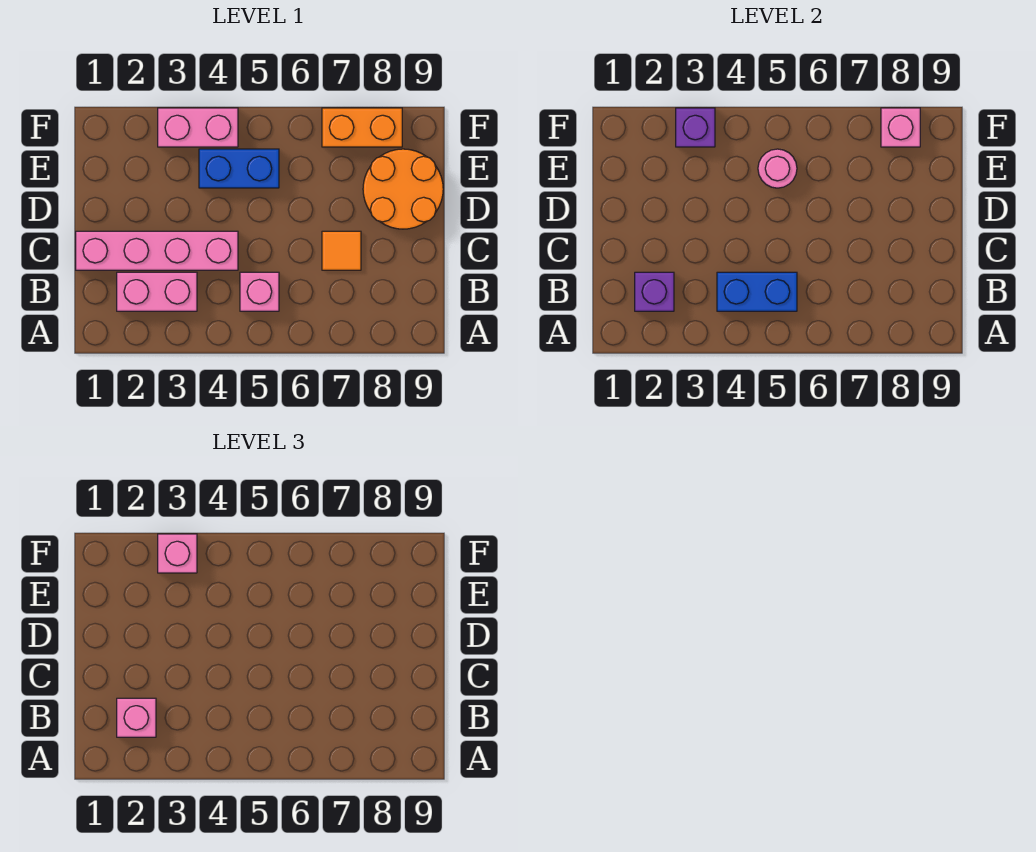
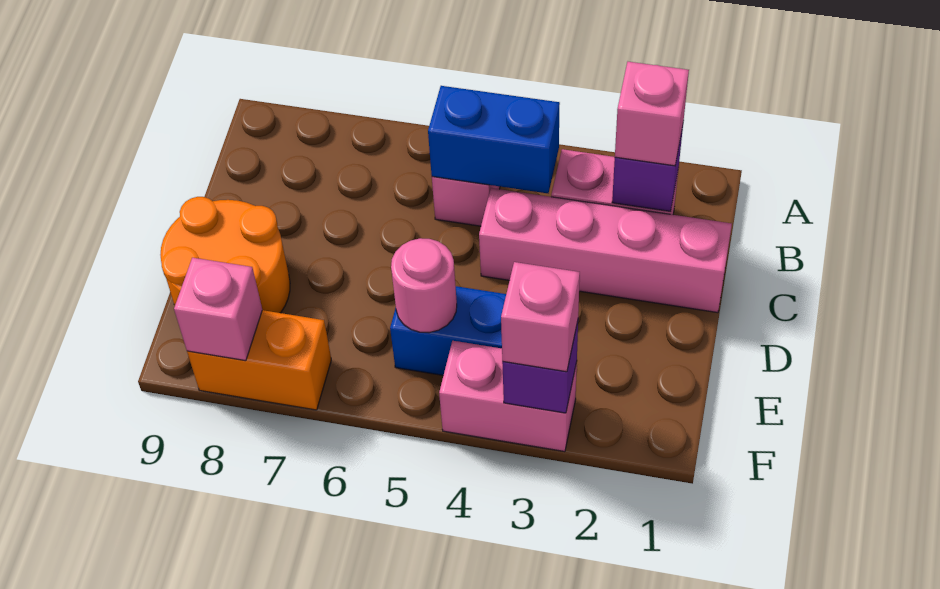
orange 1x1 tile [322,231,361,270] -> none

